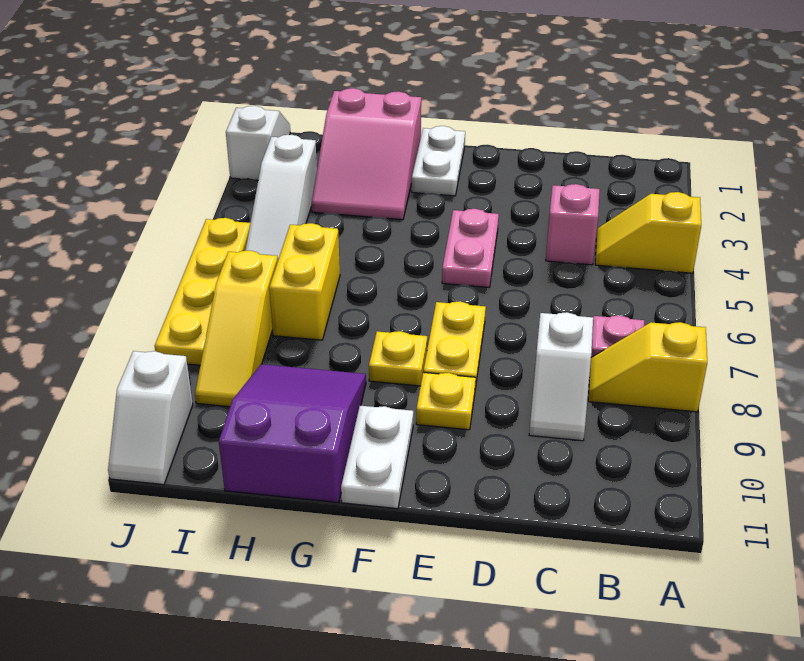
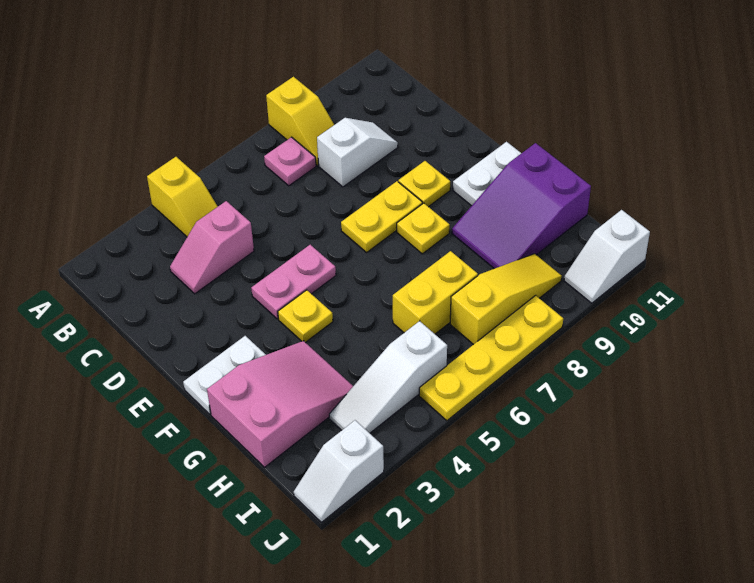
none -> yellow 1x1 plate [278,290,333,343]
white 1x3 slope [245,135,317,260] -> white 1x3 slope turned to [329,321,447,433]
white 1x2 slope [108,351,193,485] -> white 1x2 slope turned to [564,210,650,303]

